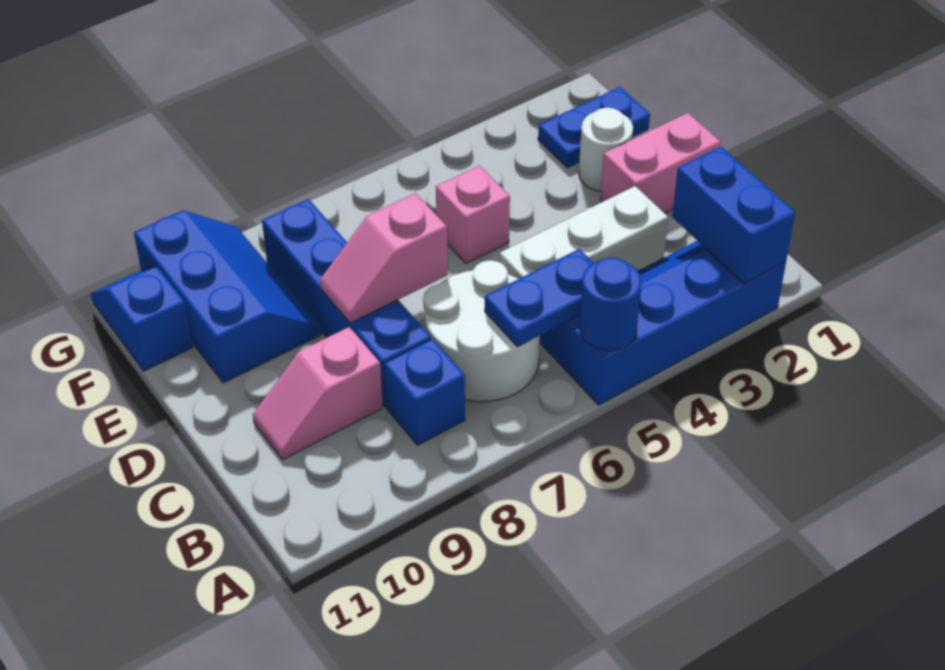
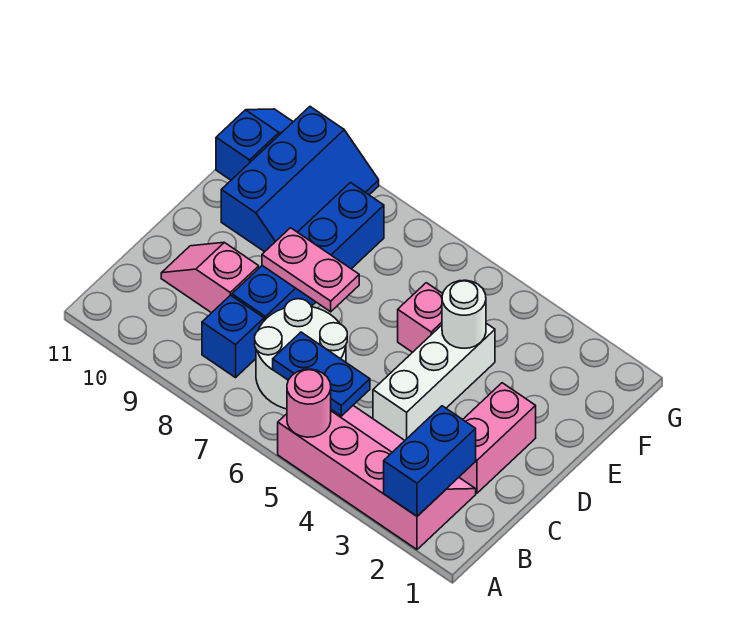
blue 2x4 slope [540,241,786,405] -> pink 2x4 slope [278,406,476,549]
blue 1x1 round brick [579,258,641,351] -> pink 1x1 round brick [287,369,331,437]
white 1x3 brick [499,186,668,279] -> white 1x3 brick turned to [373,323,495,440]
pink 1x2 brick [600,113,720,213] -> pink 1x2 brick turned to [459,383,536,493]
pink 1x2 slope [320,193,448,323] -> pink 1x2 plate [262,228,359,312]
white 1x1 round brick [579,108,633,191] -> white 1x1 round brick moved to [442,280,486,348]
blue 1x2 plate [538,87,650,168] -> none

